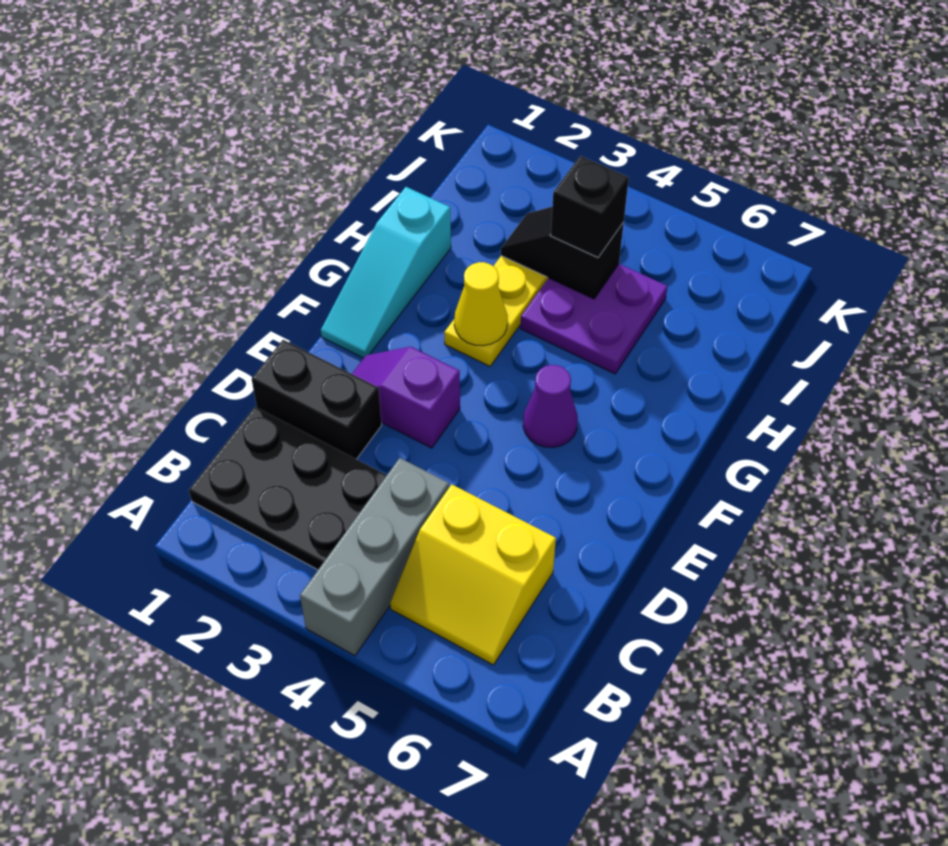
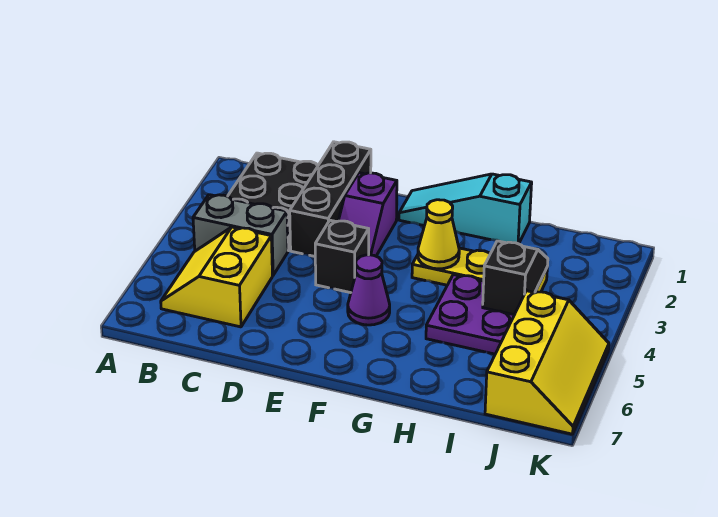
grey 1x3 brick [300,458,449,656] -> grey 1x2 brick [193,195,288,275]
black 1x2 brick [252,340,382,459] -> black 1x3 brick [290,142,371,256]
purple 1x2 slope [352,347,460,448] -> purple 1x2 slope turned to [339,173,397,256]
black 1x1 brick [551,156,629,257] -> black 1x1 brick moved to [315,220,369,293]
none -> yellow 2x3 slope [485,291,609,434]

